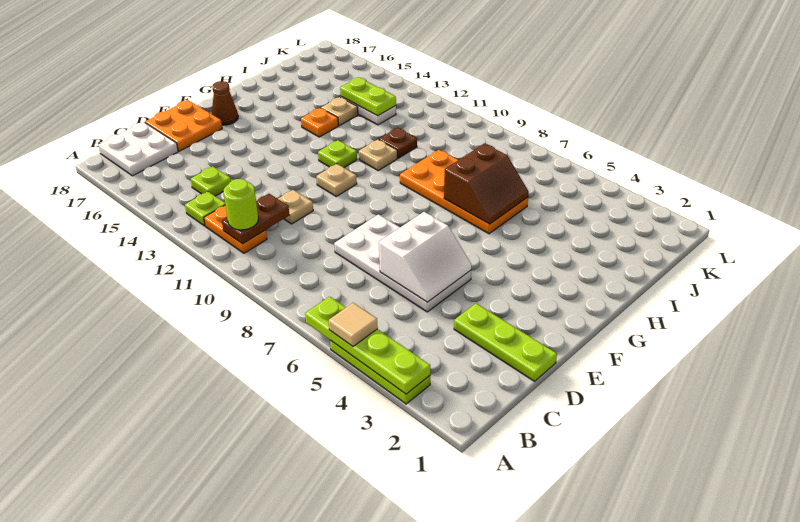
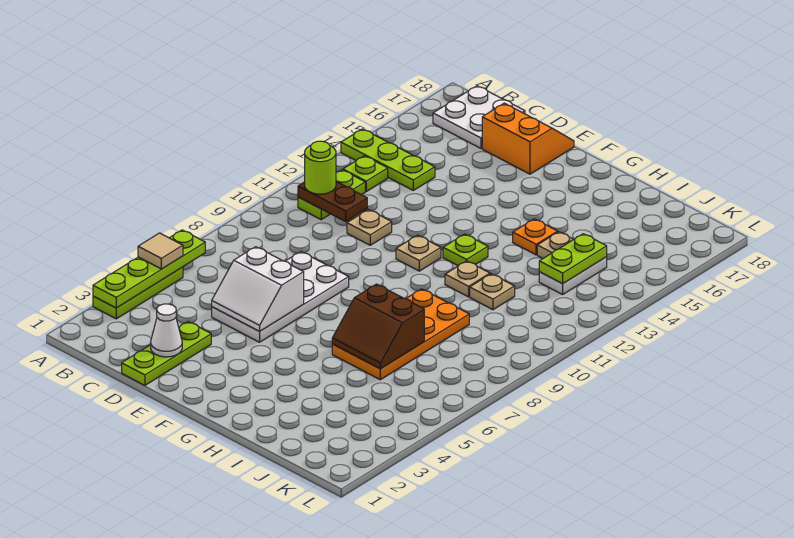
orange 1x2 plate [204,205,267,253] -> lime 1x2 plate [298,170,365,220]
lime 1x1 plate [191,166,231,196] -> lime 1x3 plate [341,129,435,190]
none -> white 1x1 cone [151,304,182,357]
orange 2x2 plate [145,100,222,151] -> orange 2x2 slope [482,103,574,174]
brown 1x1 cone [212,81,238,125] -> none
brown 1x1 plate [379,128,417,158] -> tan 1x1 plate [470,274,515,310]

